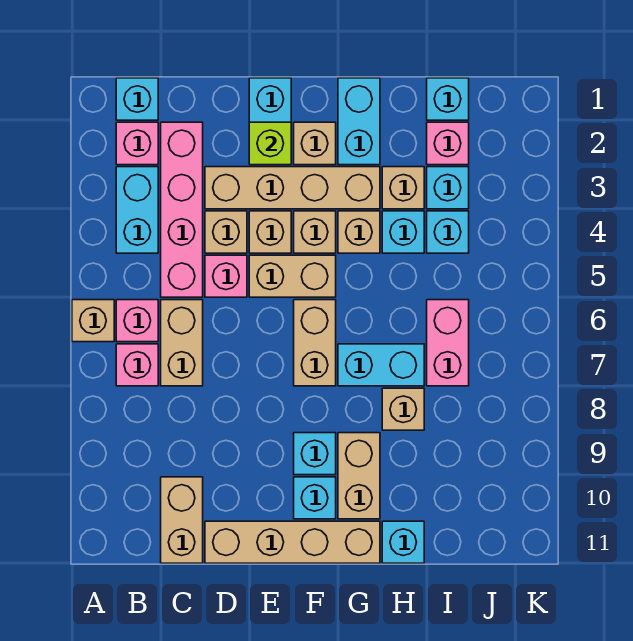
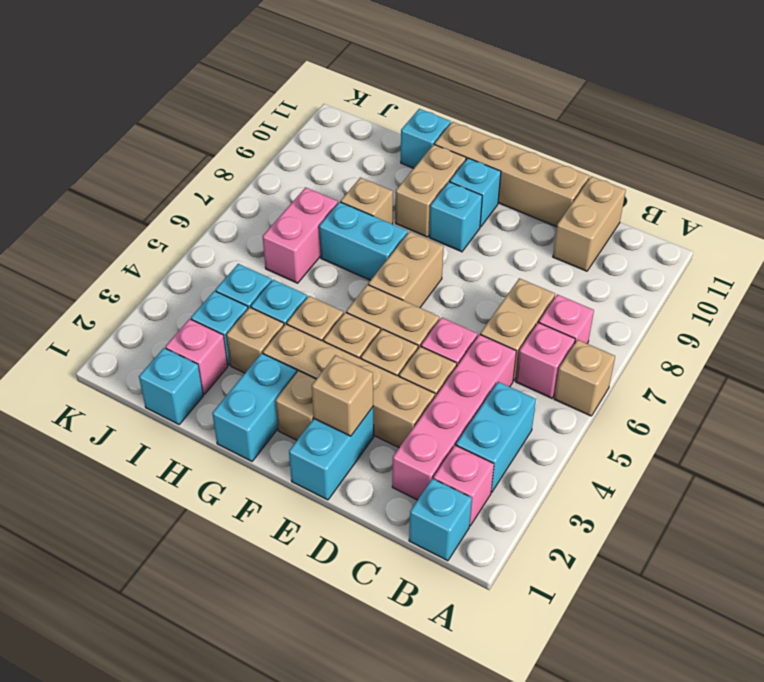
lime 1x1 brick [249,122,291,165] -> tan 1x1 brick [312,355,373,436]

